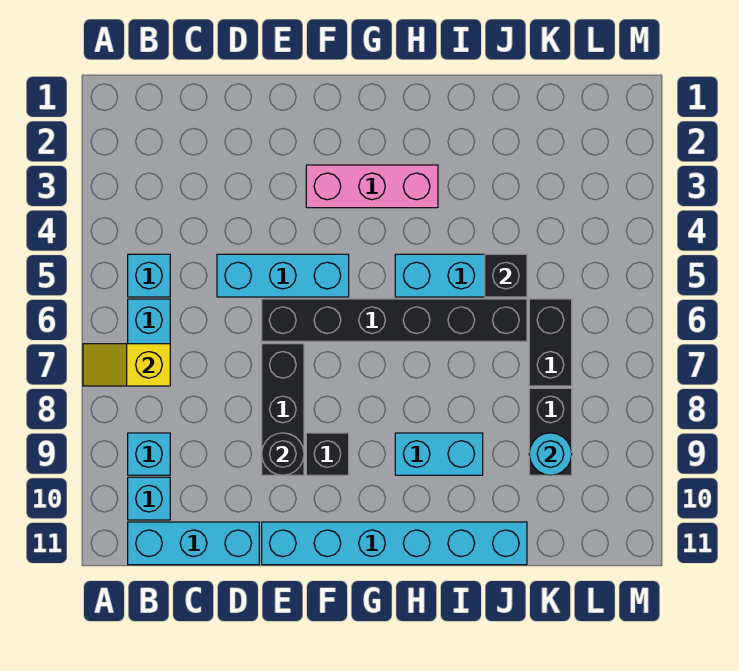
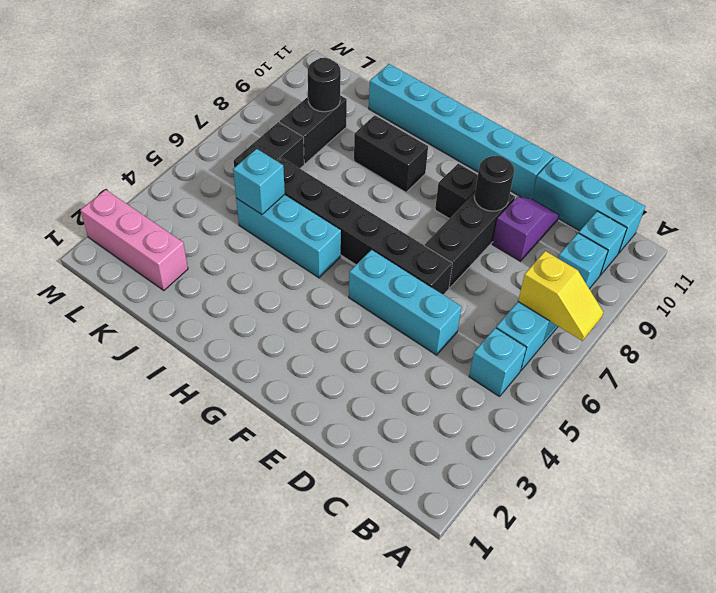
none -> purple 1x2 slope [492,197,559,261]
pink 1x3 brick [306,165,438,208] -> pink 1x3 brick moved to [80,190,188,291]
cyan 1x2 brick [395,433,483,475] -> black 1x2 brick [354,115,428,192]
black 1x1 brick [485,254,527,297] -> cyan 1x1 brick [233,149,285,214]
cyan 1x1 round brick [529,433,572,475] -> black 1x1 round brick [308,58,341,112]

